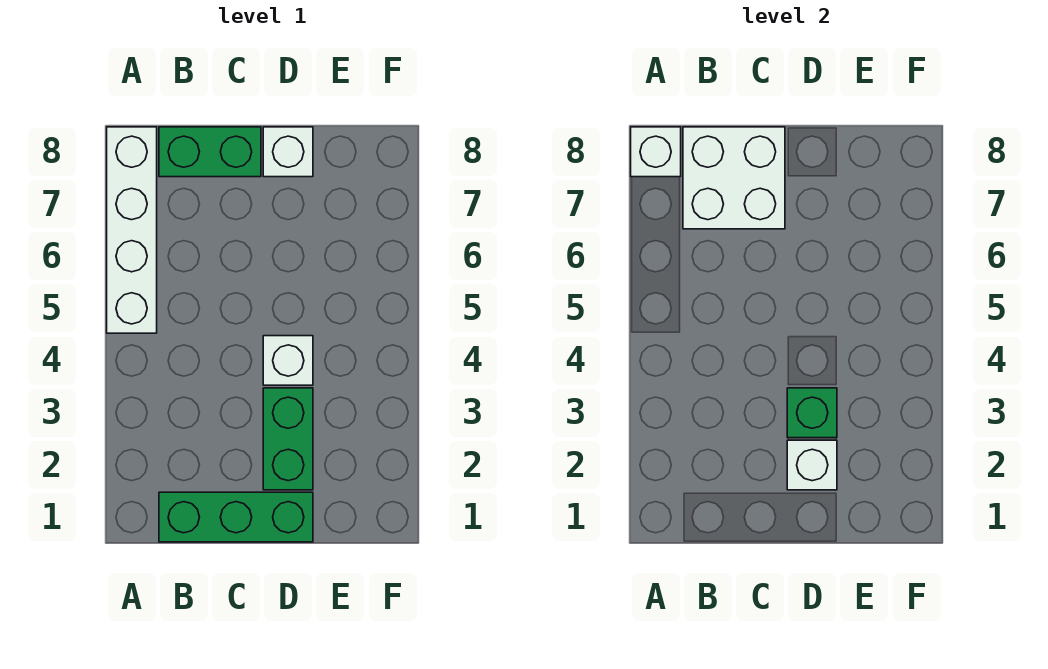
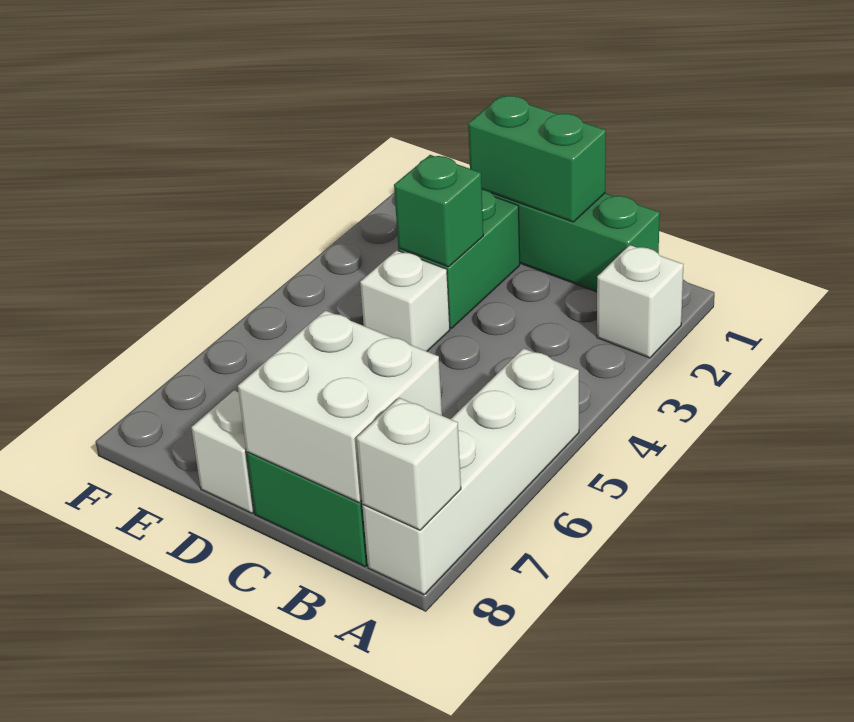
none -> green 1x2 brick [468,96,606,222]
white 1x1 brick [787,440,837,490] -> white 1x1 brick moved to [597,245,683,358]

